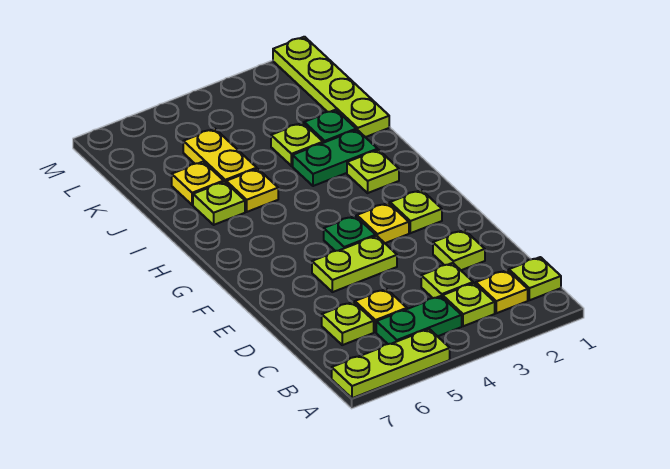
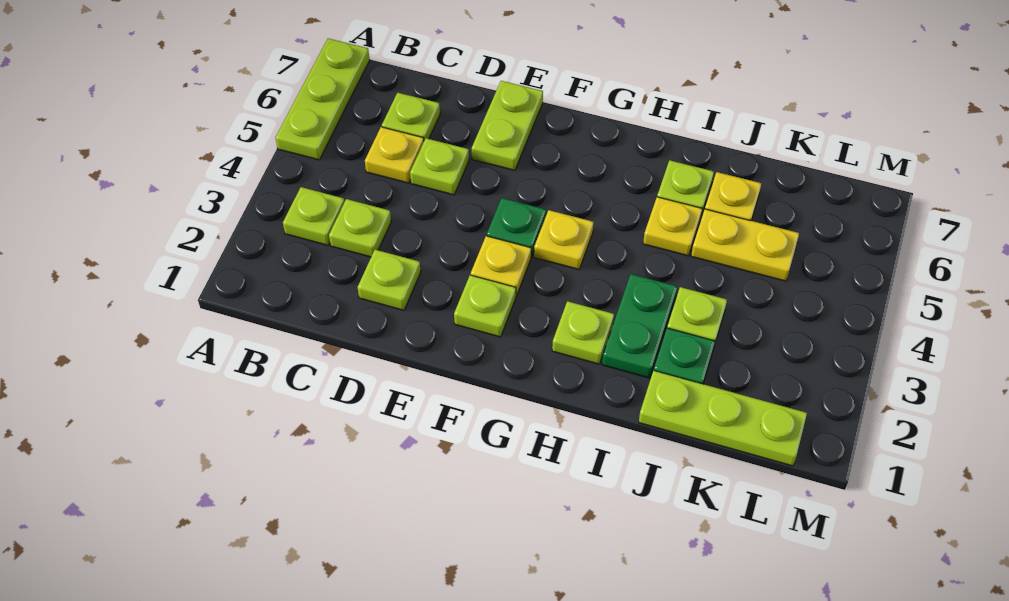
lime 1x1 plate [509,257,561,300] -> lime 1x1 plate moved to [410,138,469,195]
yellow 1x1 plate [476,270,528,313] -> yellow 1x1 plate moved to [534,210,594,269]
green 1x2 plate [376,296,462,344] -> none
lime 1x2 plate [312,236,397,292] -> lime 1x2 plate moved to [472,81,543,170]
lime 1x4 plate [273,37,389,137] -> lime 1x3 plate [639,371,807,466]

